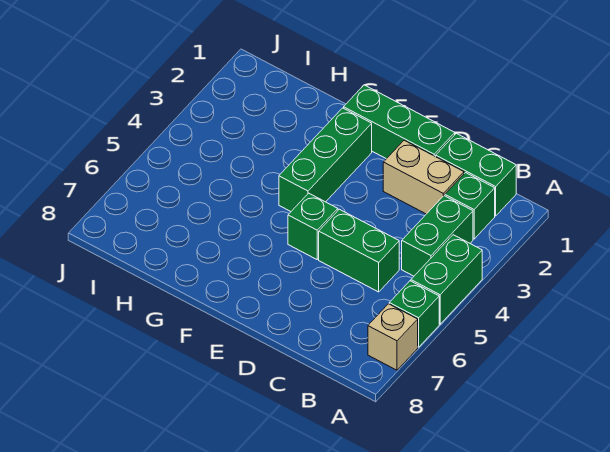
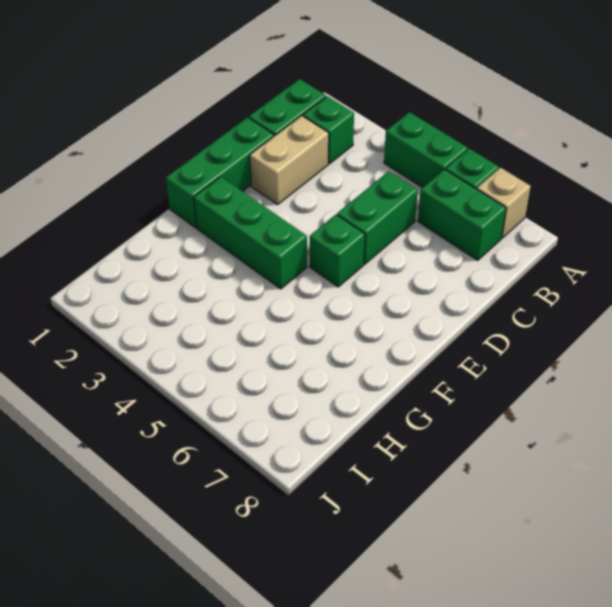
green 1x2 brick [402,196,473,276] -> green 1x2 brick moved to [418,169,506,260]

